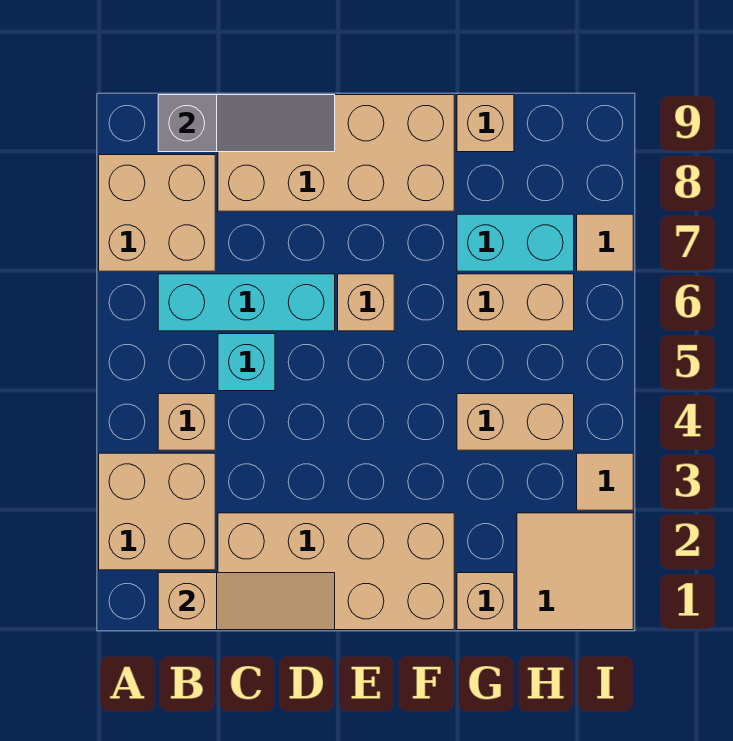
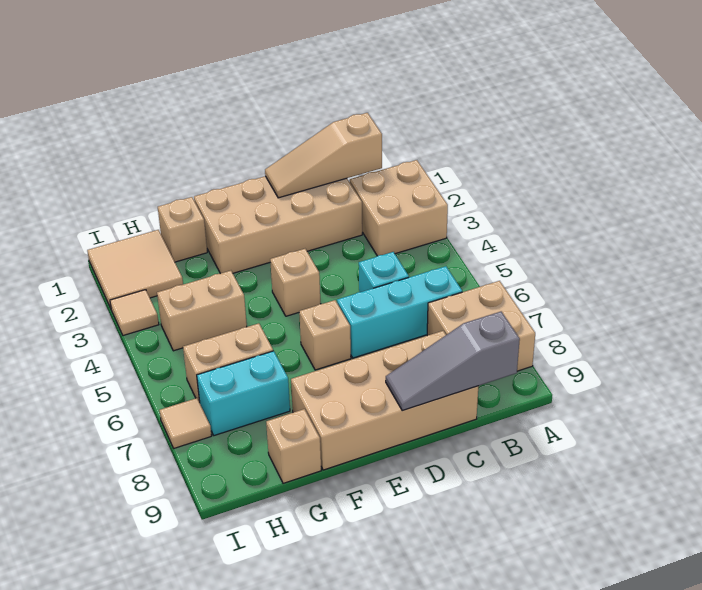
tan 1x1 brick [158,394,215,450] -> tan 1x1 brick moved to [270,249,321,316]

